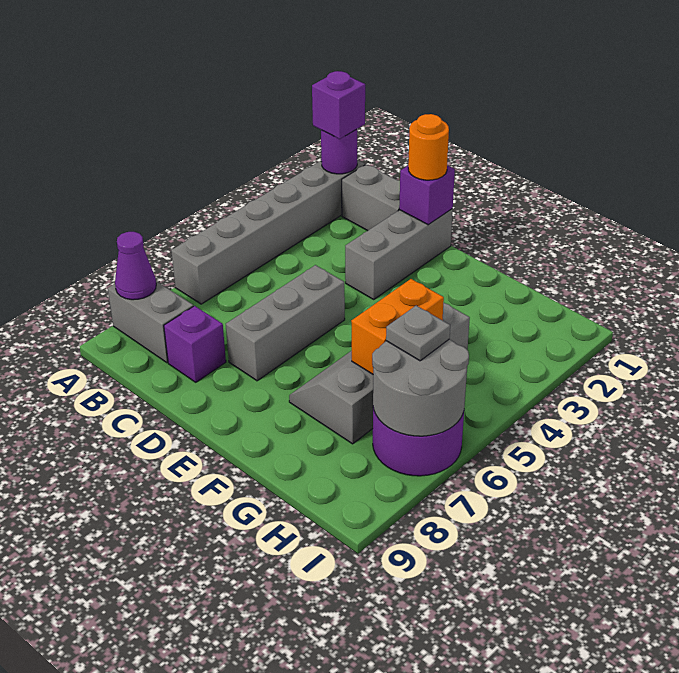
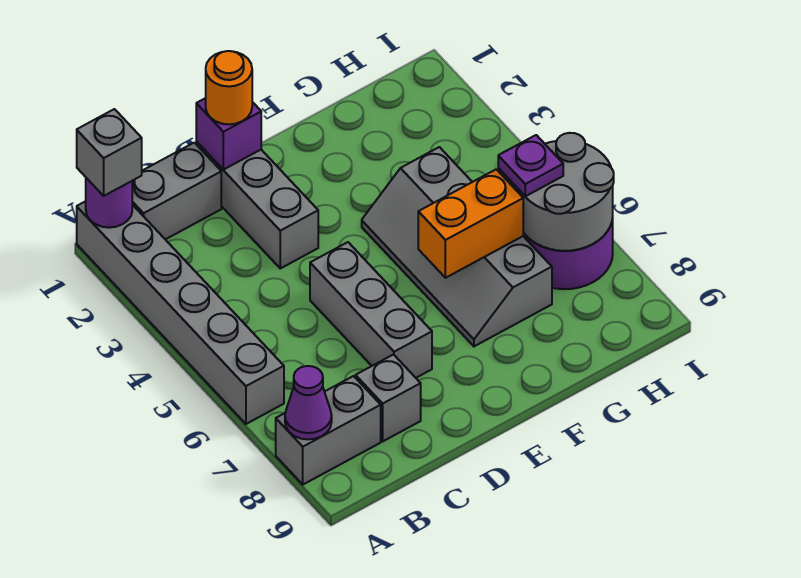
purple 1x1 brick [312,71,365,139] -> grey 1x1 brick [77,109,142,196]
purple 1x1 brick [164,306,226,382] -> grey 1x1 brick [356,355,421,441]
orange 1x2 brick [351,279,444,374] -> orange 1x2 brick turned to [418,169,523,278]
grey 1x1 plate [386,306,450,361] -> purple 1x1 plate [498,135,563,196]

